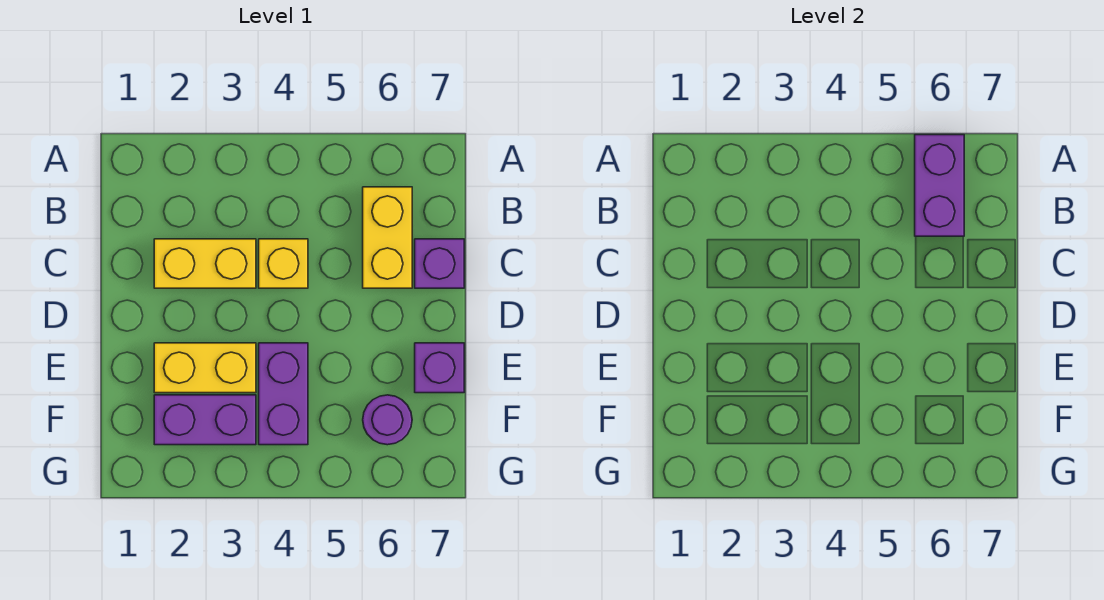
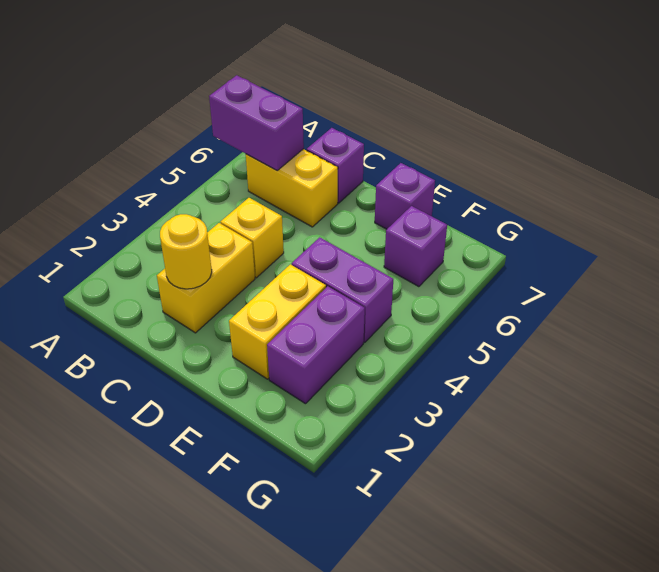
none -> yellow 1x1 round brick [160,214,212,289]
purple 1x1 round brick [363,395,412,445] -> purple 1x1 brick [384,206,447,287]

